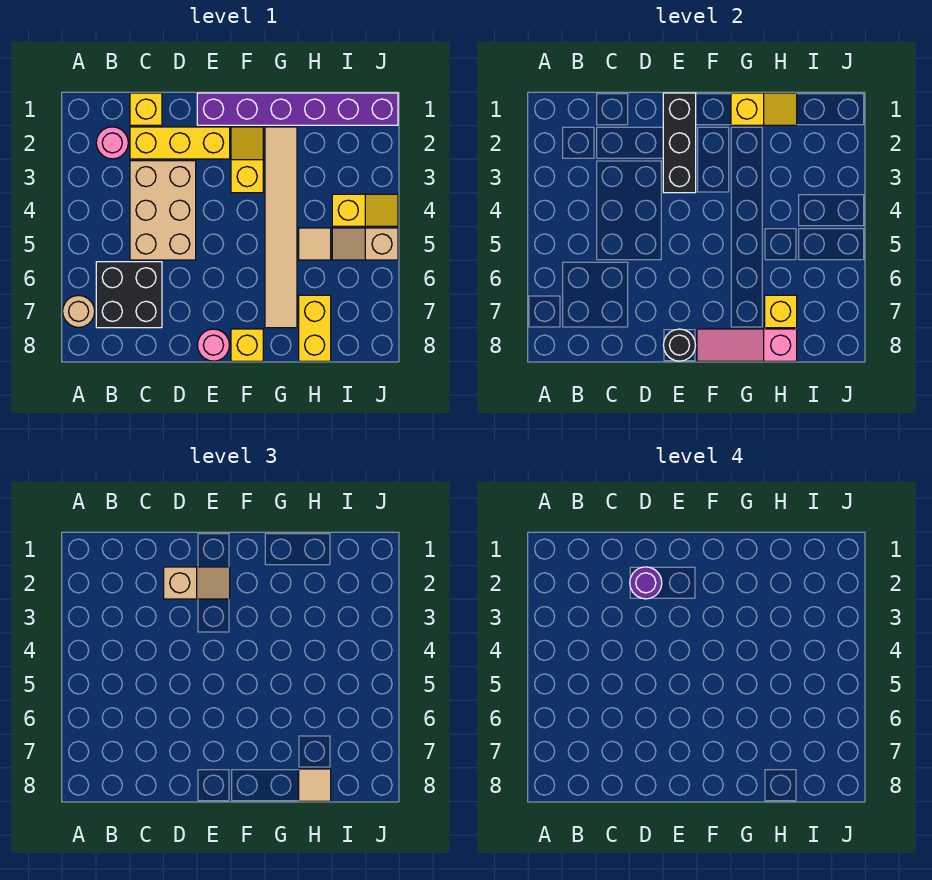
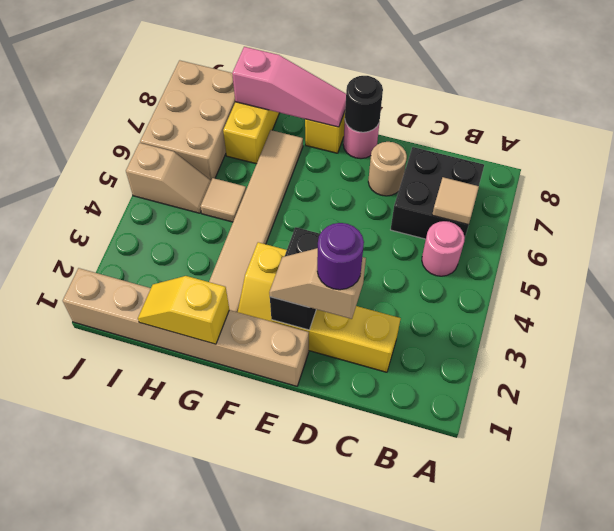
tan 1x1 round brick [63,295,95,327] -> tan 1x1 round brick moved to [368,142,407,196]
pink 1x1 round brick [96,127,128,159] -> pink 1x1 round brick moved to [422,221,465,276]
yellow 1x1 brick [130,93,162,125] -> none
tan 2x3 brick [130,161,196,260] -> tan 2x3 brick moved to [140,60,235,180]
purple 1x6 brick [197,93,398,125] -> tan 1x6 brick [63,268,309,386]
black 1x3 brick [663,93,696,193] -> black 1x2 brick [270,227,320,330]
yellow 1x1 brick [765,295,797,328] -> none
tan 1x1 tile [299,769,331,801] -> tan 1x1 tile moved to [432,177,479,225]
yellow 1x2 slope [332,194,398,226] -> none

